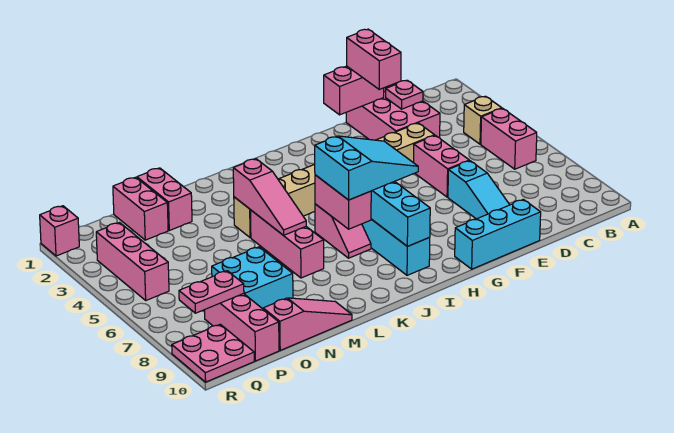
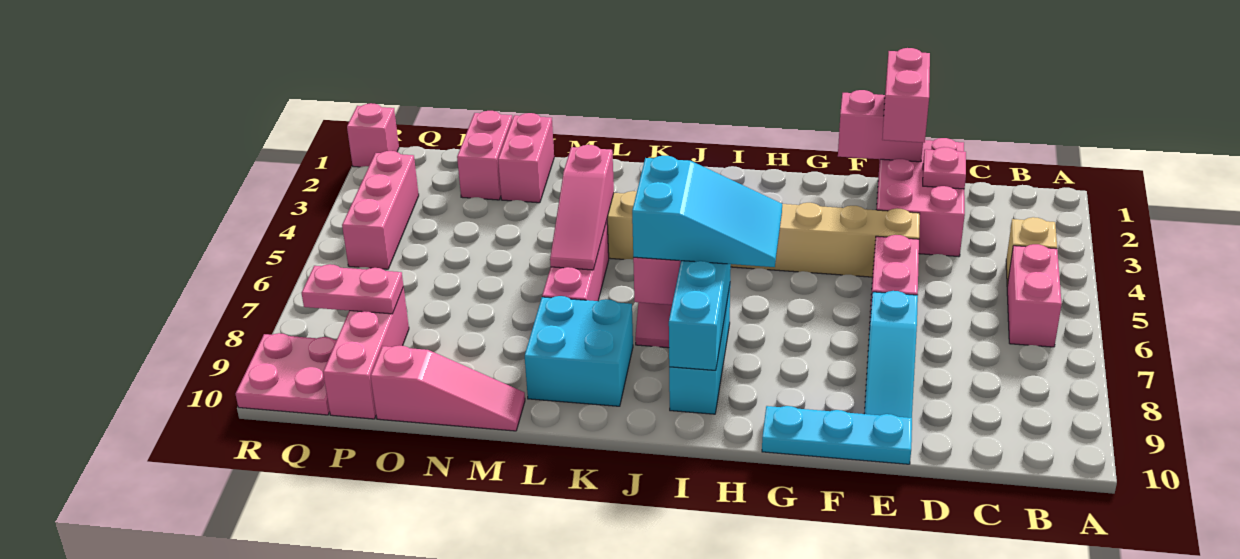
cyan 1x3 brick [455,199,541,269] -> cyan 1x3 plate [762,406,912,464]
cyan 2x2 brick [212,247,293,309] -> cyan 2x2 brick moved to [525,296,633,406]

